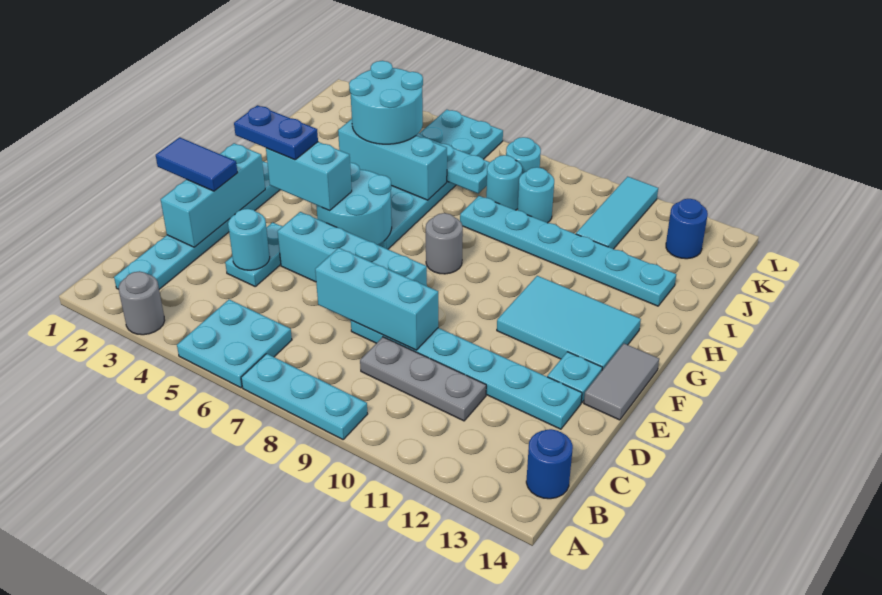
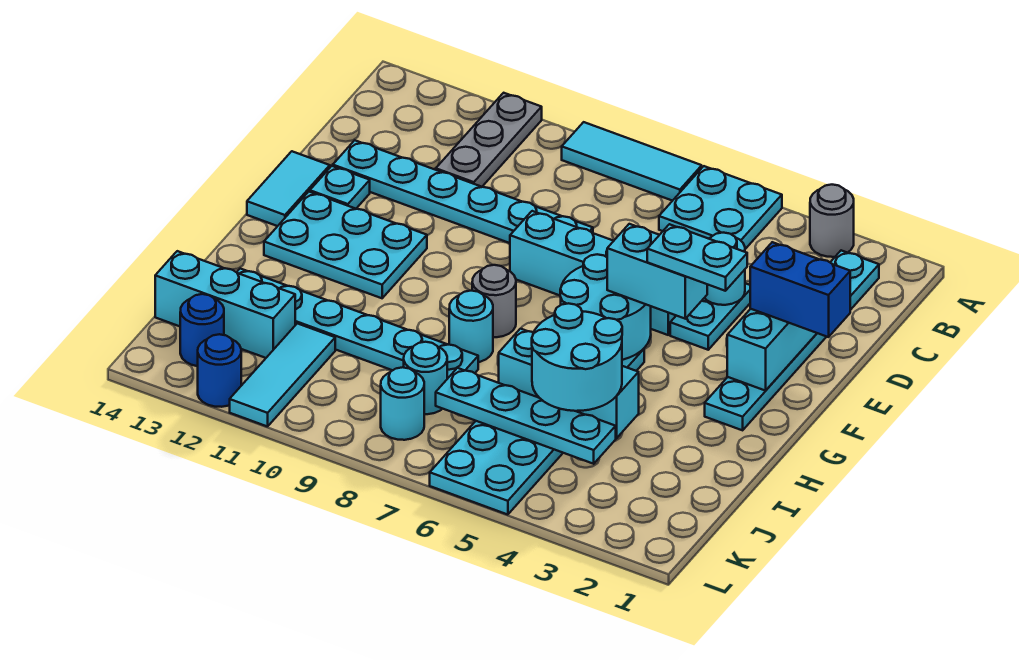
cyan 1x3 plate [241,354,367,439] -> cyan 1x3 tile [562,122,702,201]
blue 1x1 round brick [526,429,573,499] -> blue 1x1 round brick moved to [198,334,241,407]
grey 1x3 plate [360,337,486,421] -> grey 1x3 plate turned to [436,93,542,187]
cyan 1x3 brick [315,248,438,350] -> cyan 1x3 brick moved to [155,251,295,358]
blue 1x2 tile [156,137,237,191] -> blue 1x2 brick [750,242,850,337]
grey 1x2 tile [584,344,659,420] -> cyan 1x2 tile [247,151,330,226]
blue 1x2 plate [234,105,318,160] -> cyan 1x2 plate [647,224,747,291]
cyan 2x3 tile [497,276,641,370] -> cyan 2x3 plate [264,192,427,298]
cyan 1x1 round brick [518,167,554,223] -> cyan 1x1 round brick moved to [449,291,493,362]

